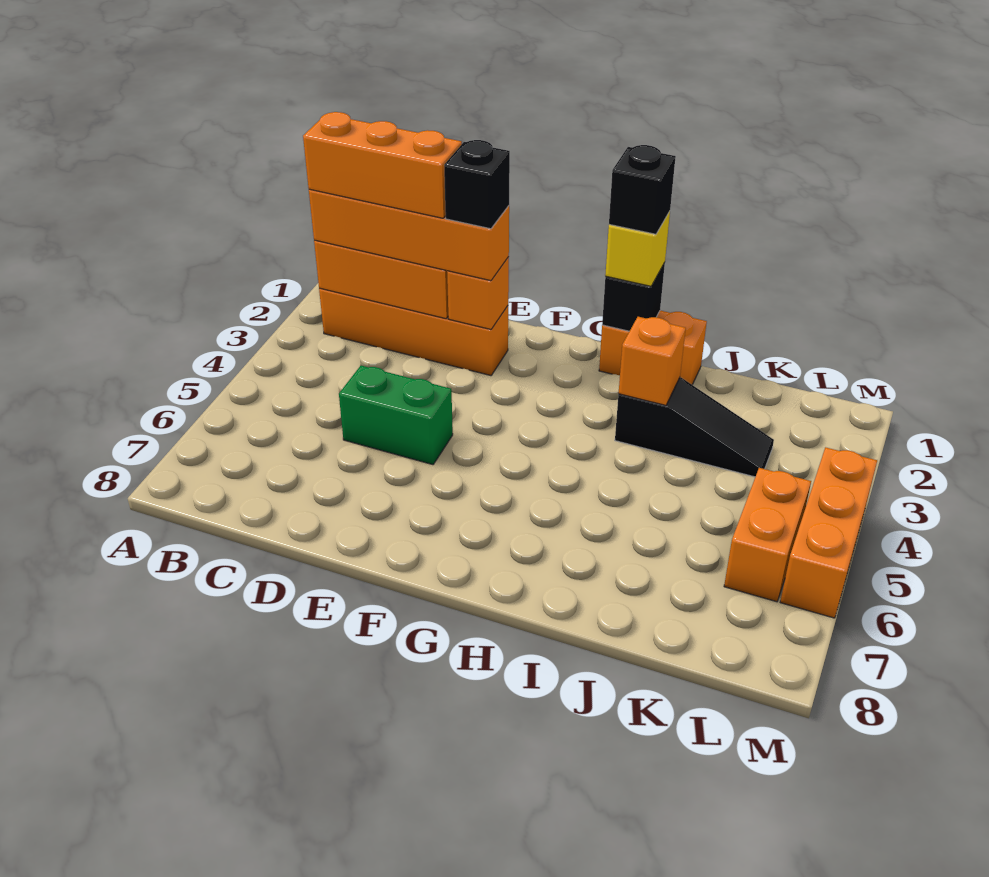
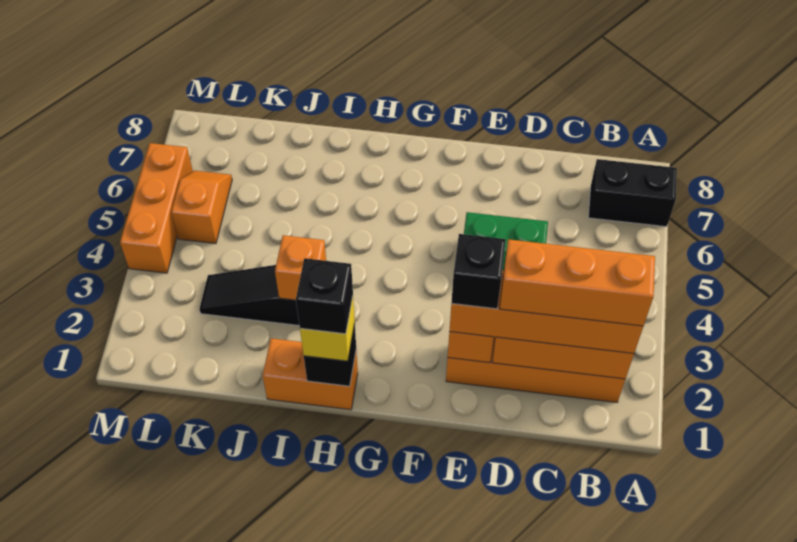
none -> black 1x2 brick [588,159,677,227]
orange 1x2 brick [724,468,811,602] -> orange 1x2 slope [171,171,232,244]

